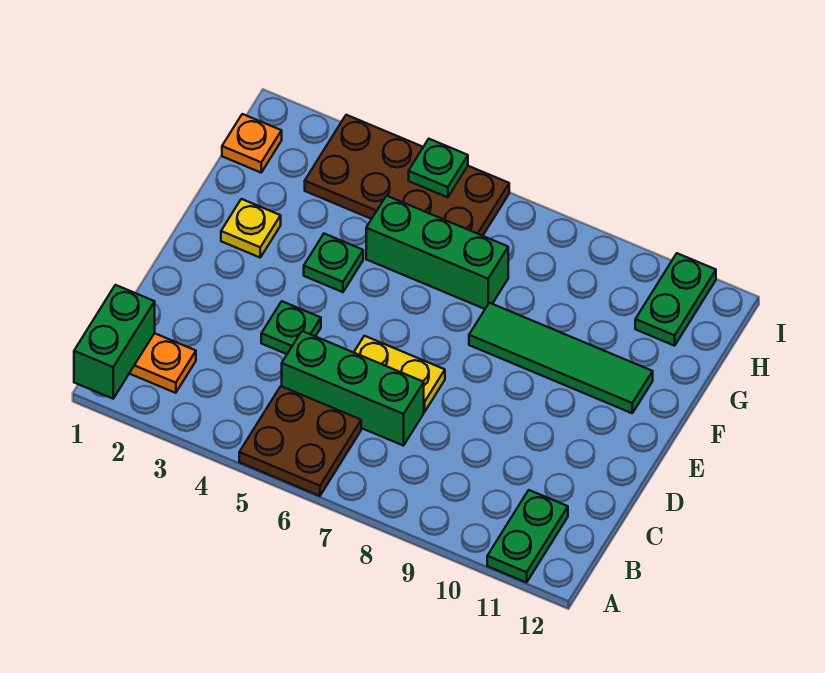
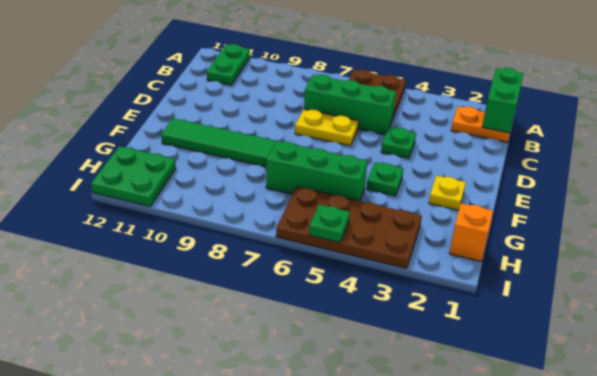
orange 1x1 plate [222,114,282,172] -> orange 1x1 brick [449,203,493,261]
green 1x2 plate [635,253,716,346] -> green 2x2 plate [91,146,176,206]

